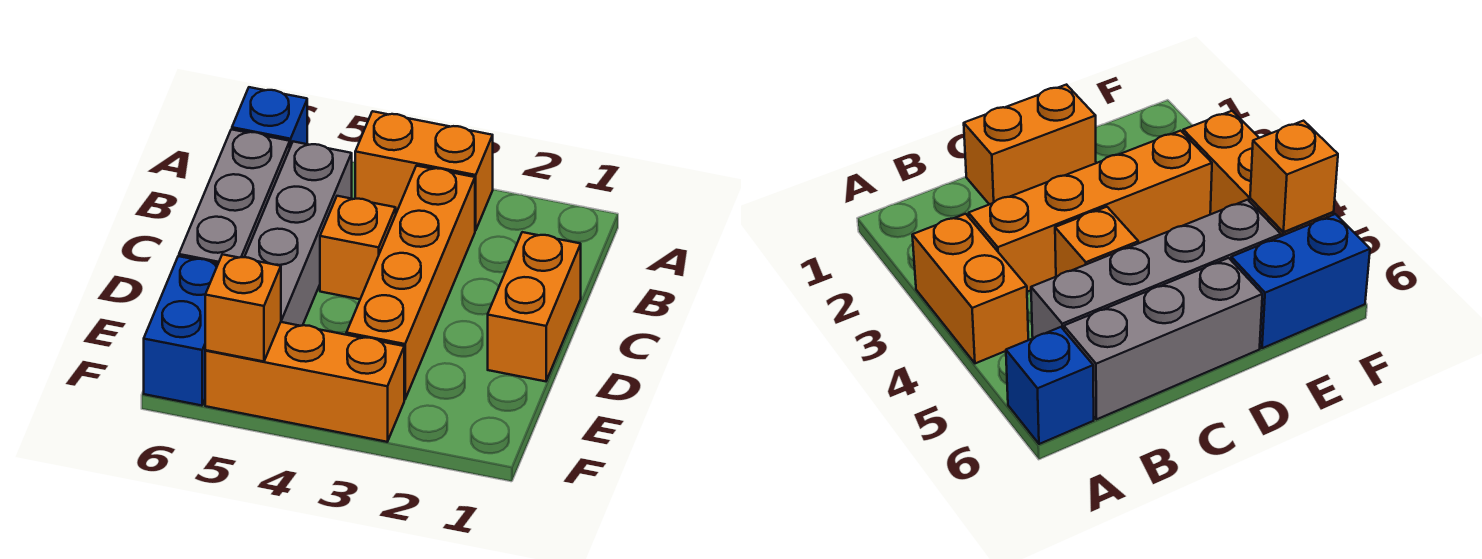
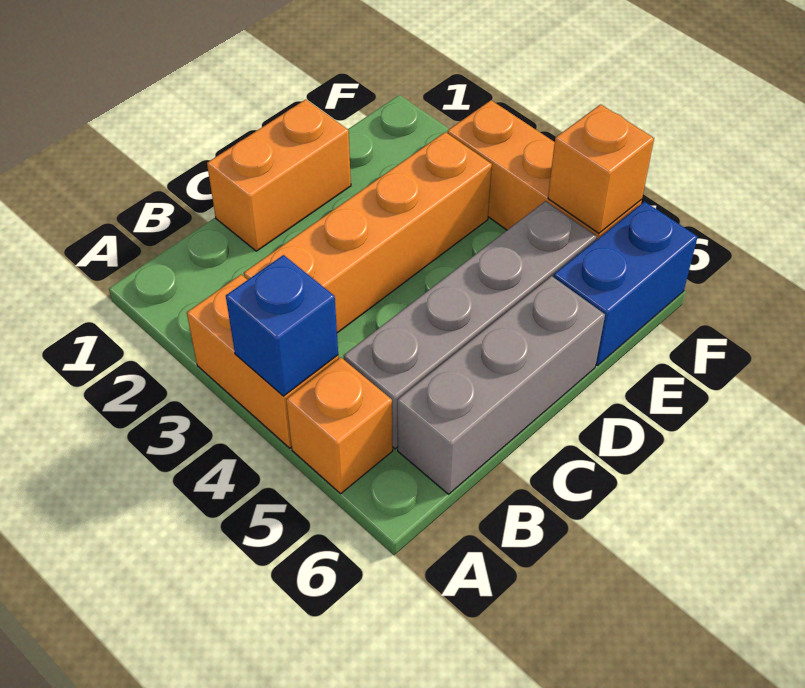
blue 1x1 brick [232,87,307,147] -> blue 1x1 brick moved to [226,255,338,396]
orange 1x1 brick [320,196,396,299] -> orange 1x1 brick moved to [286,358,393,494]

